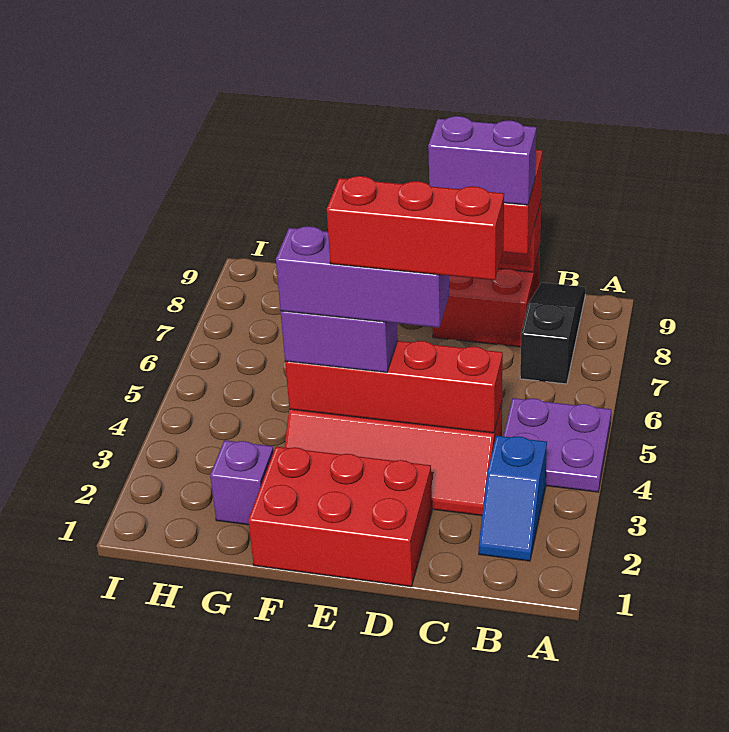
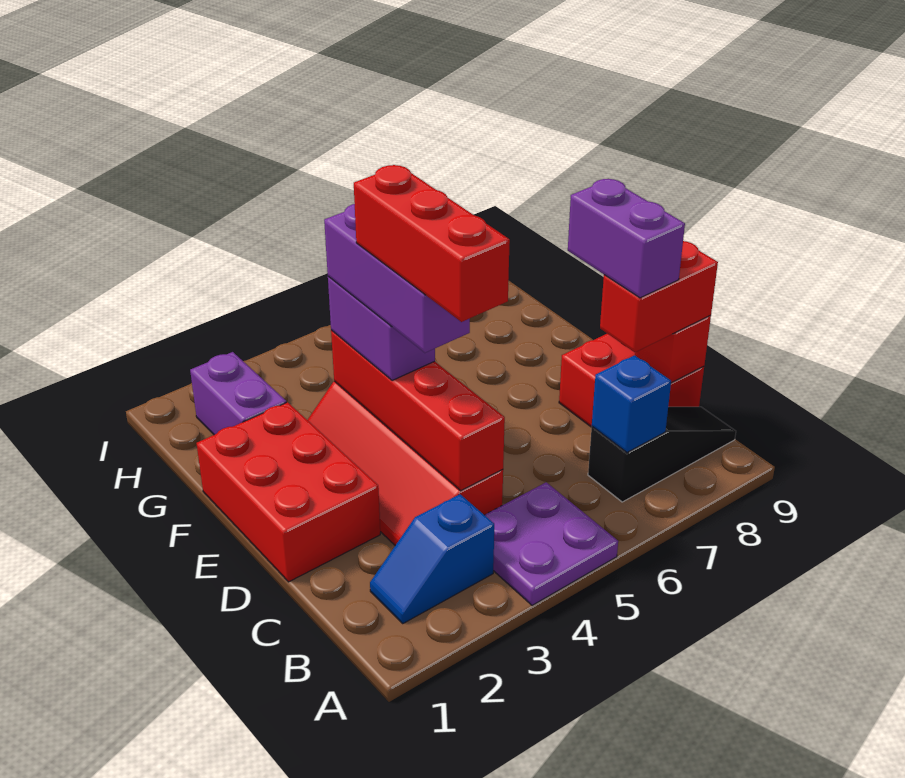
none -> blue 1x1 brick [592,355,671,452]
purple 1x1 brick [210,440,274,525] -> purple 1x2 brick [190,352,286,435]

